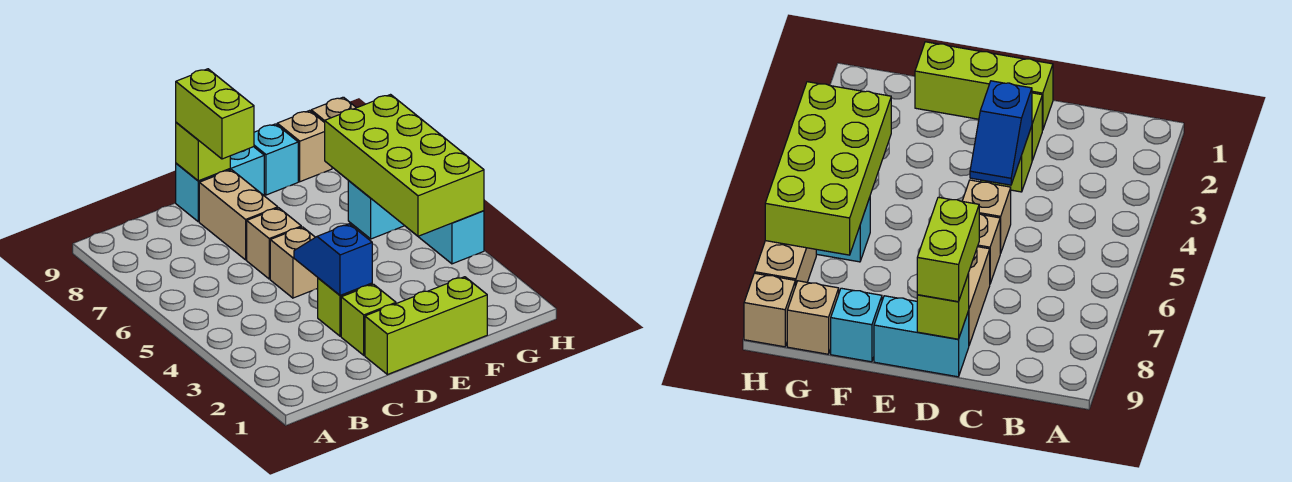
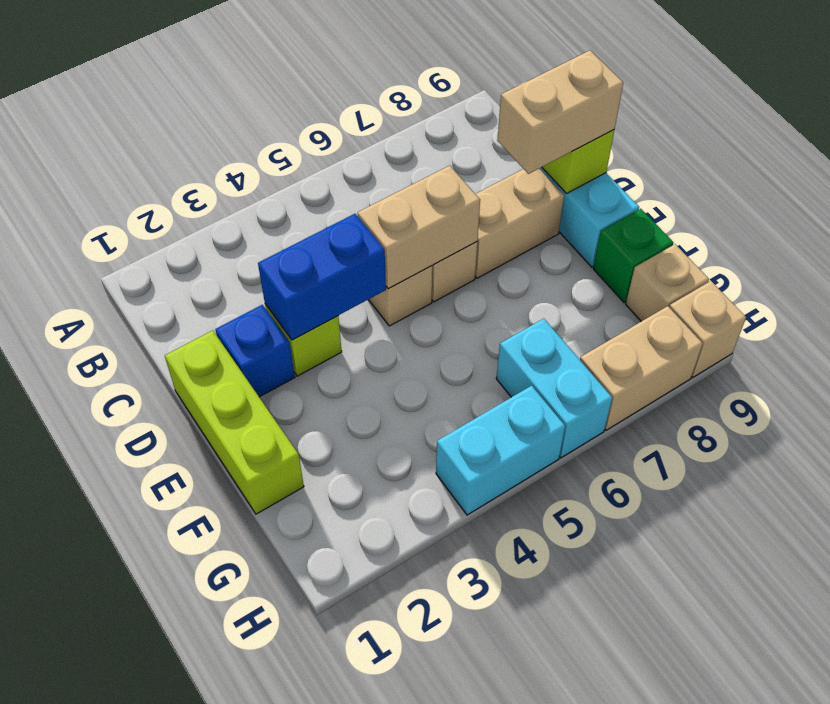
lime 1x1 brick [341,284,396,355] -> blue 1x1 brick [215,305,295,397]
blue 1x2 slope [294,224,372,296] -> blue 1x2 brick [258,214,386,340]
none -> tan 1x2 brick [358,166,480,289]
lime 1x2 brick [176,69,254,159] -> tan 1x2 brick [497,51,623,174]
cyan 1x1 brick [254,124,298,195] -> green 1x1 brick [593,209,673,303]
lime 2x4 brick [325,95,484,236] -> none

